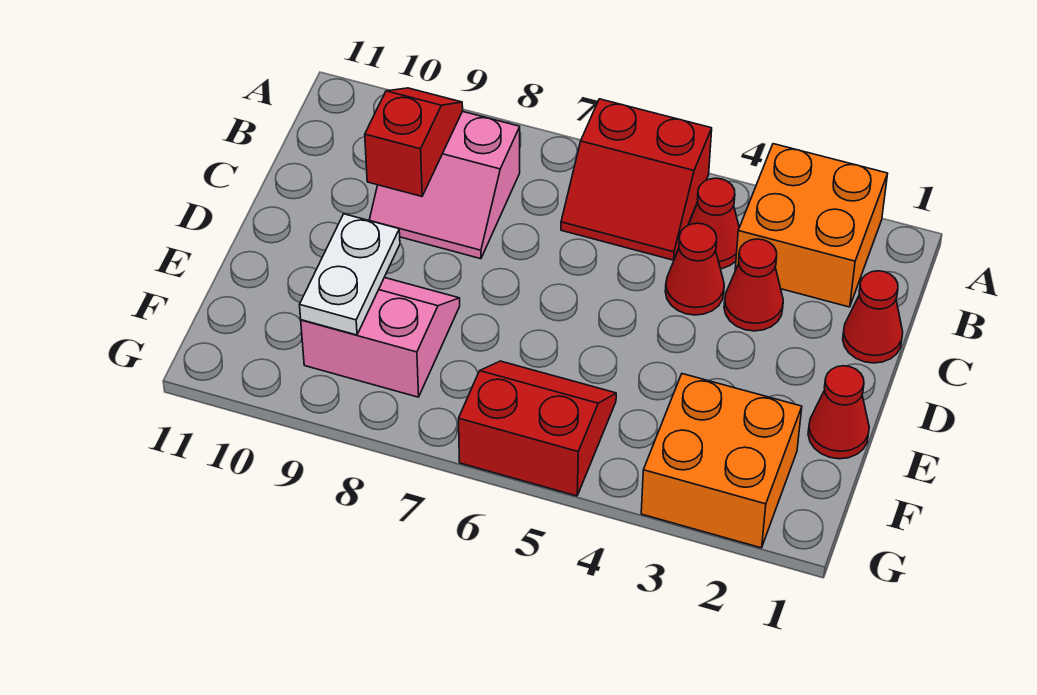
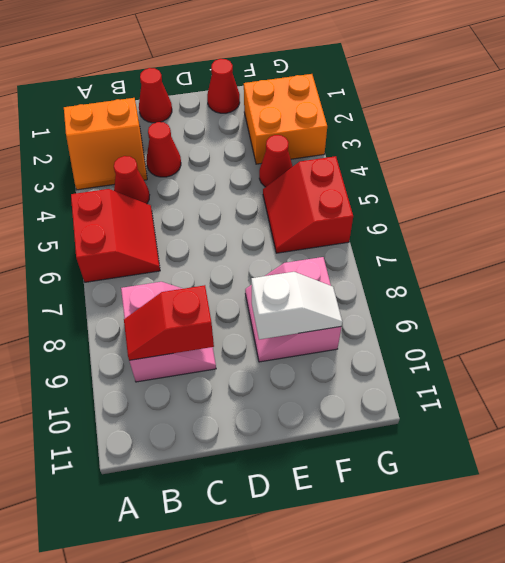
orange 2x2 brick [735,144,888,307] -> orange 2x2 slope [64,98,147,190]
red 1x1 cone [665,223,724,315] -> red 1x1 cone moved to [259,135,293,187]
white 1x2 plate [300,214,400,335] -> white 1x2 slope [251,272,342,340]

